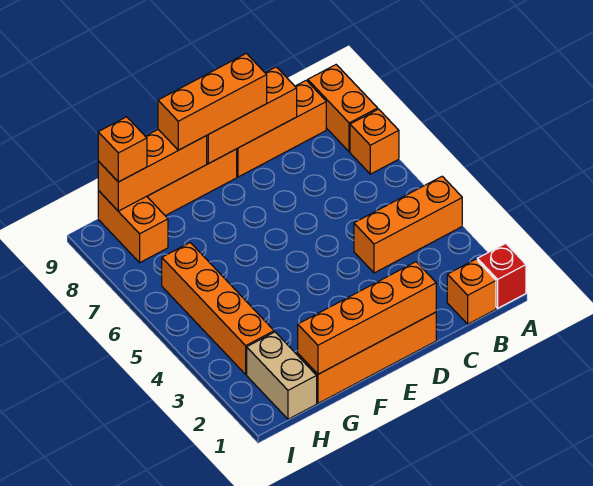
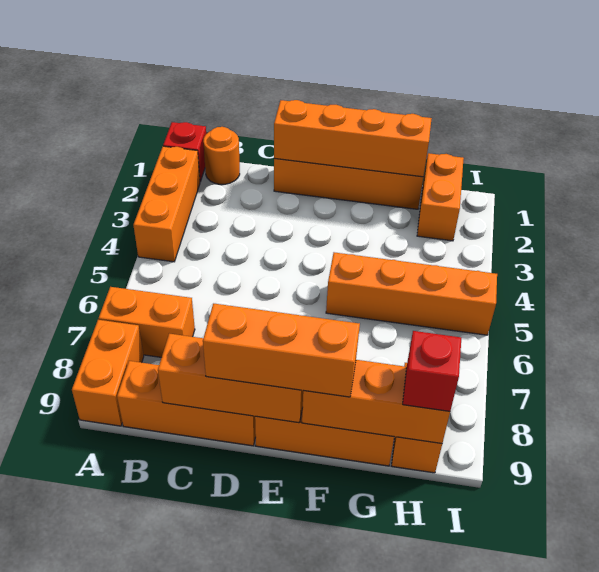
orange 1x3 brick [354,176,462,273] -> orange 1x3 brick turned to [133,146,200,262]
orange 1x1 brick [350,109,399,174] -> orange 1x2 brick [99,287,195,357]
orange 1x1 brick [447,259,496,324] -> orange 1x1 round brick [203,127,240,184]
tan 1x2 brick [247,332,317,419] -> orange 1x2 brick [417,153,464,241]
orange 1x4 brick [162,243,274,374] -> orange 1x4 brick turned to [326,252,497,335]
orange 1x1 brick [98,117,147,182] -> red 1x1 brick [403,331,461,411]

